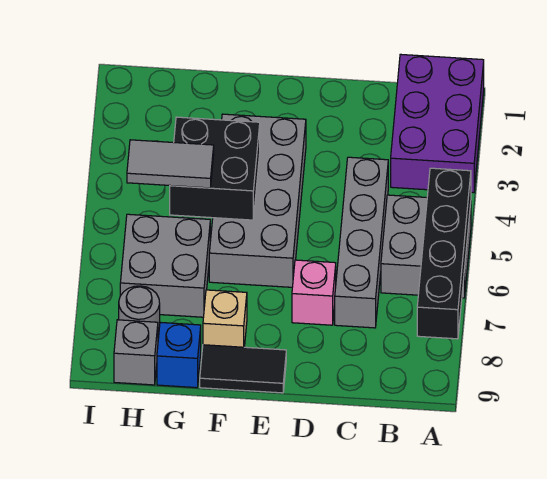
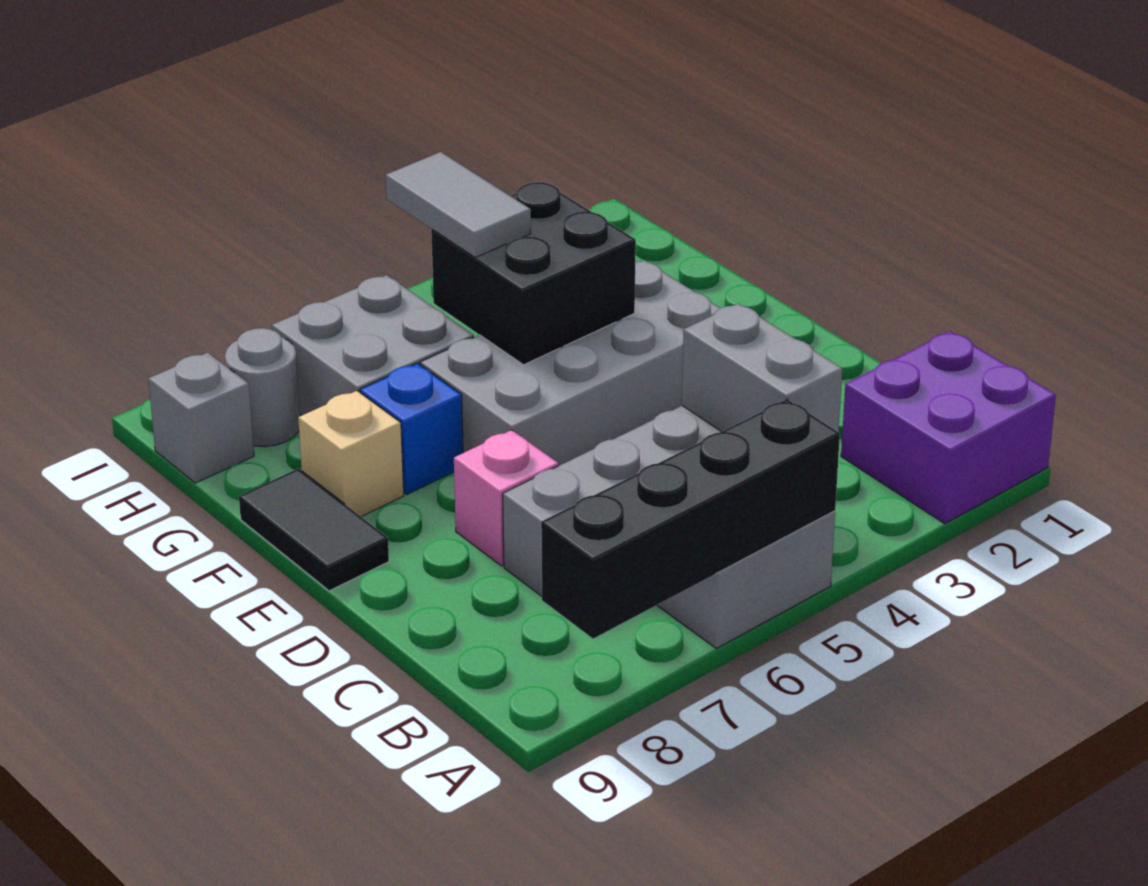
purple 2x3 brick [391,54,484,193] -> purple 2x2 brick [841,331,1056,524]
none -> grey 1x2 brick [682,304,842,432]
blue 1x1 brick [157,322,201,388] -> blue 1x1 brick moved to [360,363,463,494]

